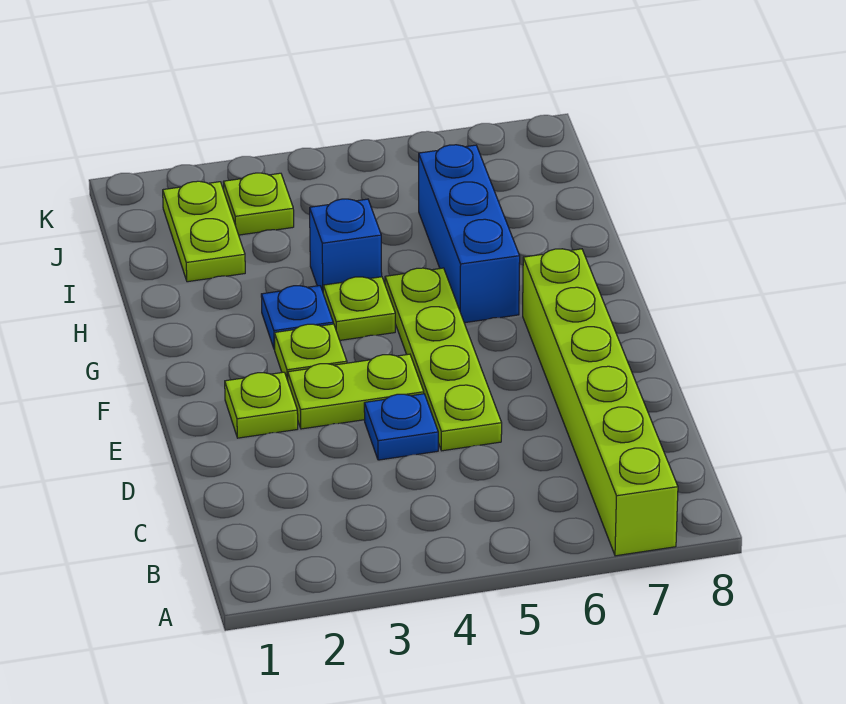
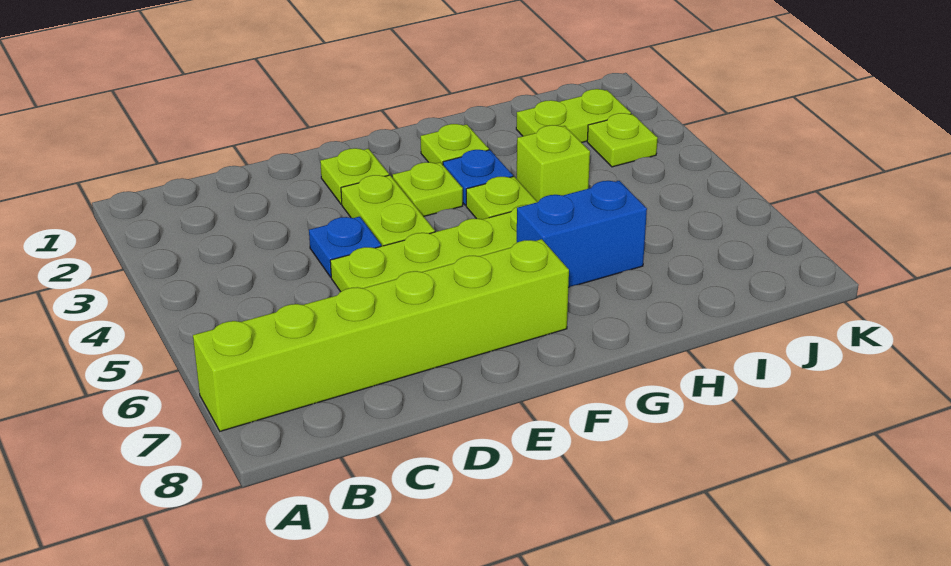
none -> lime 1x1 plate [421,124,489,165]
blue 1x3 brick [419,145,520,323] -> blue 1x2 brick [517,181,647,288]
blue 1x1 brick [310,199,382,291] -> lime 1x1 brick [517,125,590,202]

